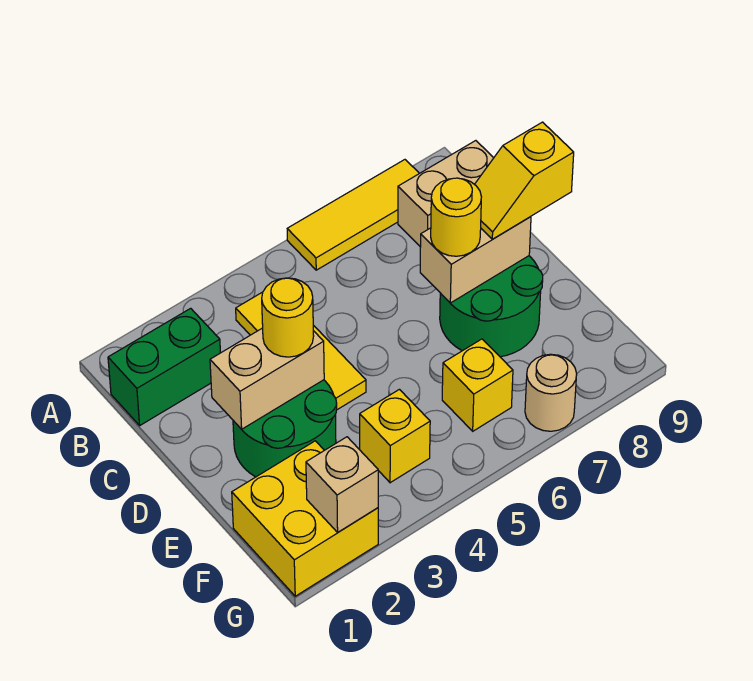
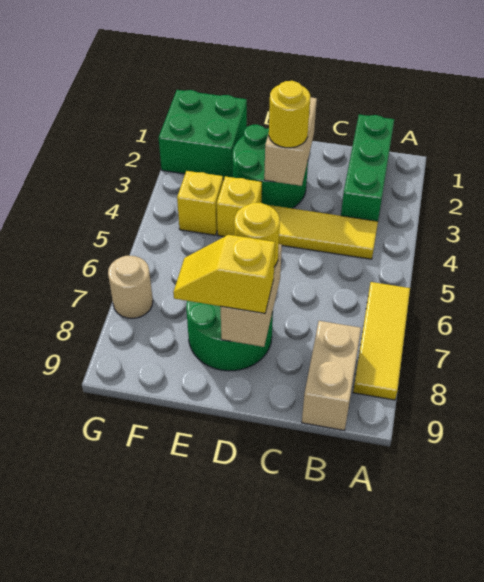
green 1x2 brick [108,308,220,425] -> green 1x3 brick [341,114,394,221]
yellow 1x2 slope [475,122,574,239] -> yellow 1x2 slope turned to [173,235,275,313]
yellow 2x2 brick [232,441,378,596] -> green 2x2 brick [159,90,247,179]
yellow 1x1 brick [442,339,513,431] -> yellow 1x1 brick moved to [217,176,262,237]
tan 1x1 brick [306,437,378,532] -> none

